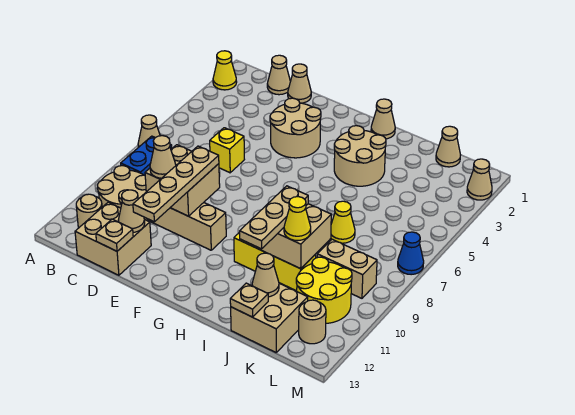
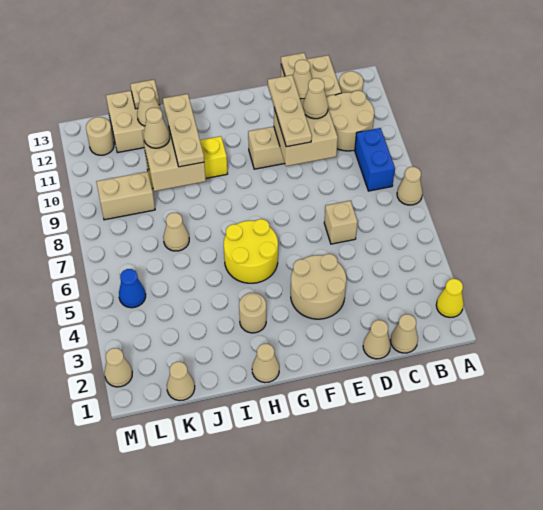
yellow 1x1 brick [210,128,244,173] -> tan 1x1 brick [324,201,357,244]
tan 1x4 plate [133,146,219,222] -> tan 1x3 plate [268,75,312,147]
tan 2x2 round brick [334,126,386,186] -> tan 1x1 round brick [239,293,266,333]
yellow 1x1 cone [331,201,355,243] -> tan 1x1 cone [163,213,189,251]
yellow 1x1 cone [284,197,311,241] -> tan 1x1 cone [144,108,170,148]
yellow 2x2 round brick [296,257,352,323] -> yellow 2x2 round brick moved to [224,219,278,283]
blue 1x1 cone [398,232,424,275] -> blue 1x1 cone moved to [119,269,146,308]

